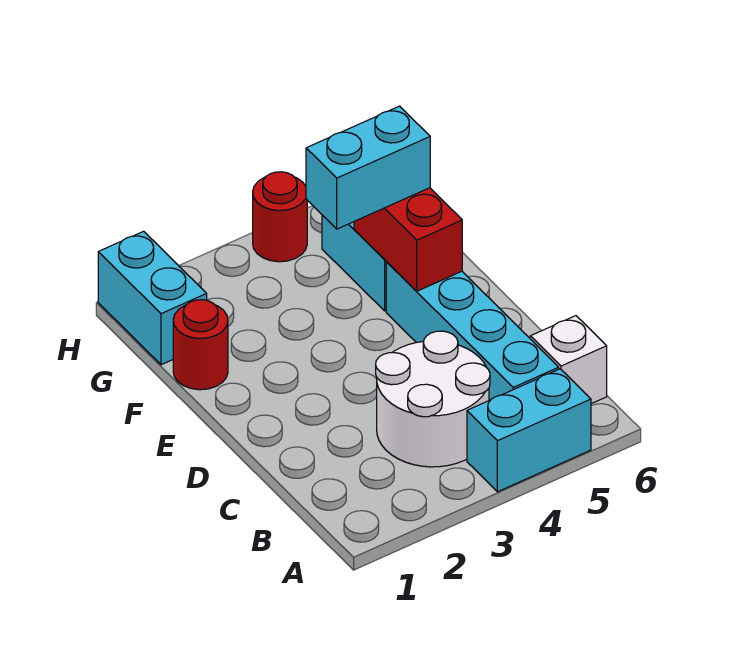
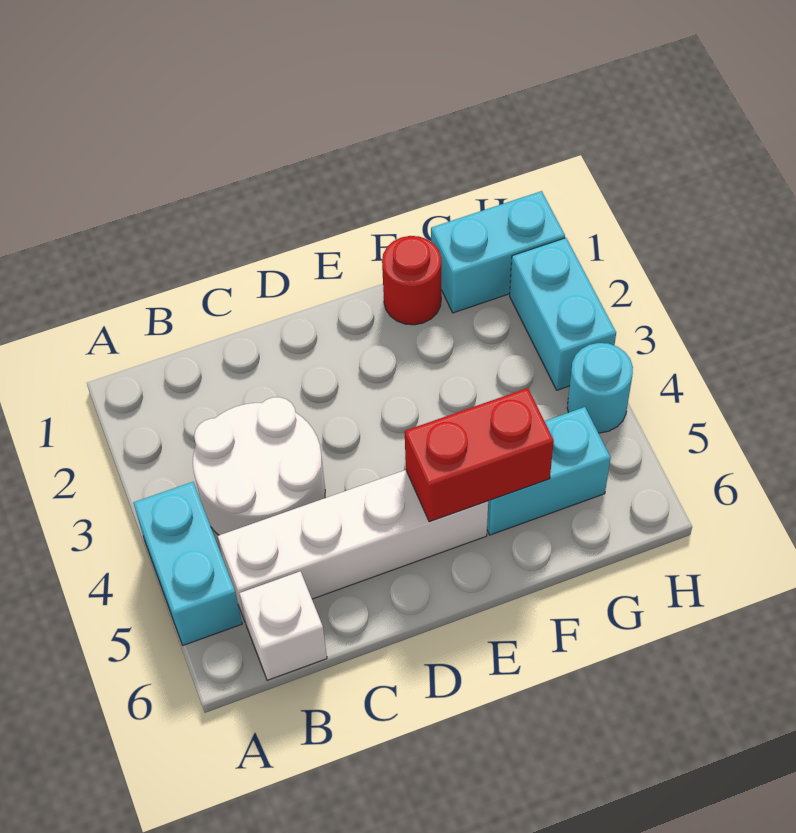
cyan 1x4 brick [386,261,559,400] -> white 1x4 brick [218,470,488,623]
cyan 1x2 brick [306,106,430,229] -> cyan 1x2 brick moved to [510,238,616,390]
red 1x1 round brick [253,172,307,262] -> cyan 1x1 round brick [567,343,633,433]

